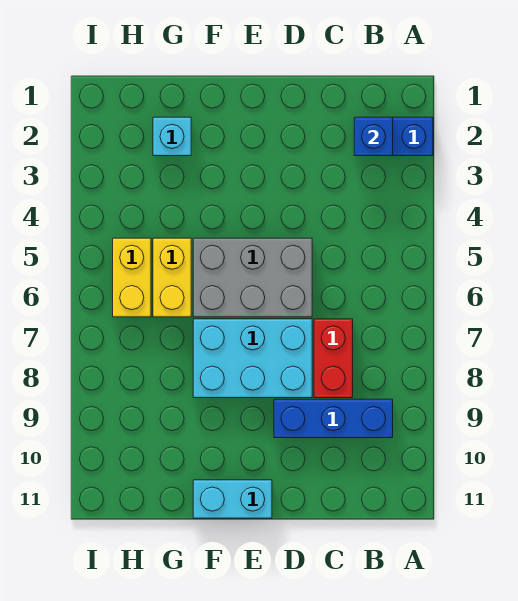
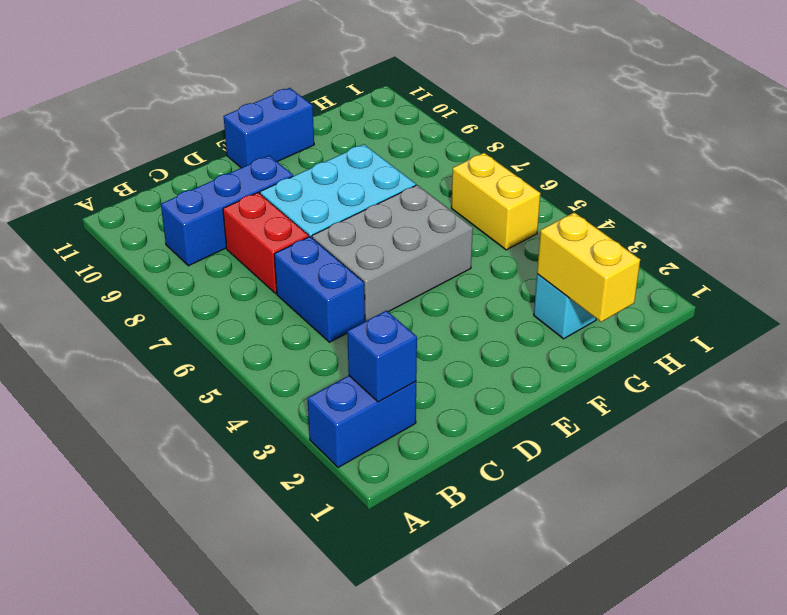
none -> blue 1x2 brick [274,237,365,342]
cyan 1x2 brick [193,480,272,518] -> blue 1x2 brick [224,88,314,168]
yellow 1x2 brick [153,238,191,317] -> yellow 1x2 brick moved to [537,212,640,322]

